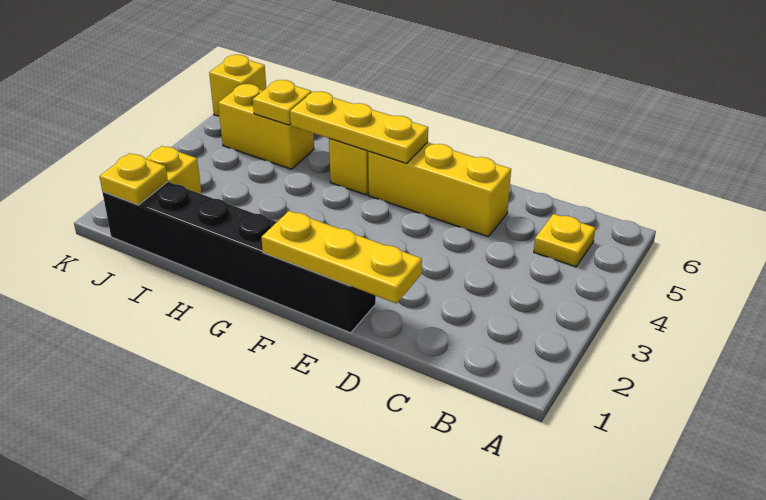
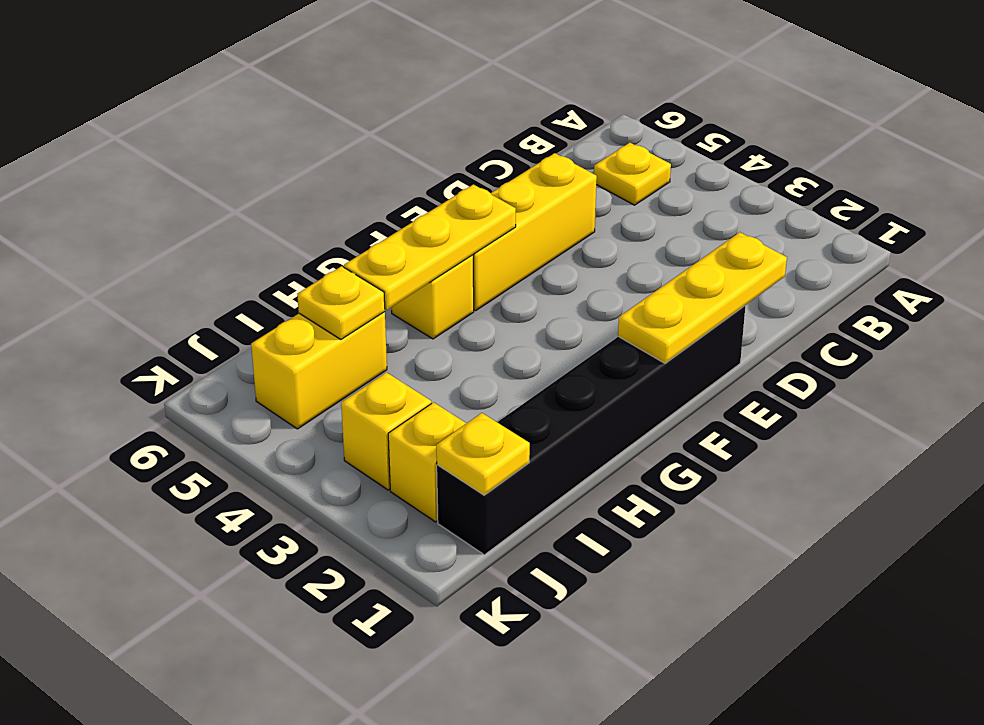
yellow 1x1 brick [209,55,266,117] -> yellow 1x1 brick moved to [341,372,431,490]

